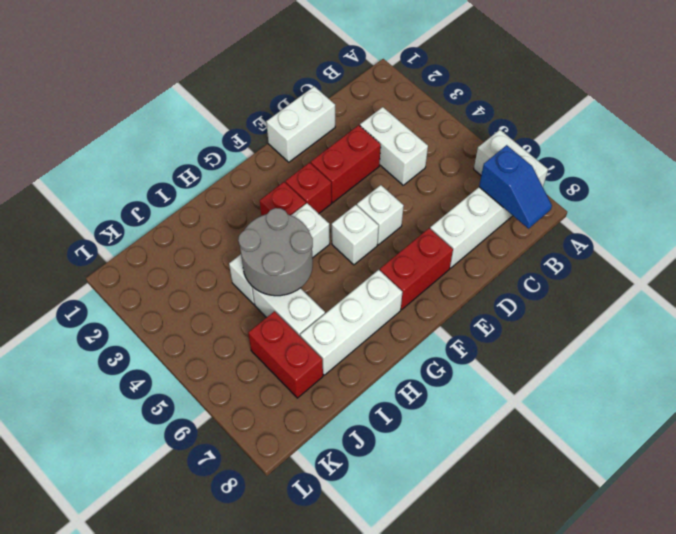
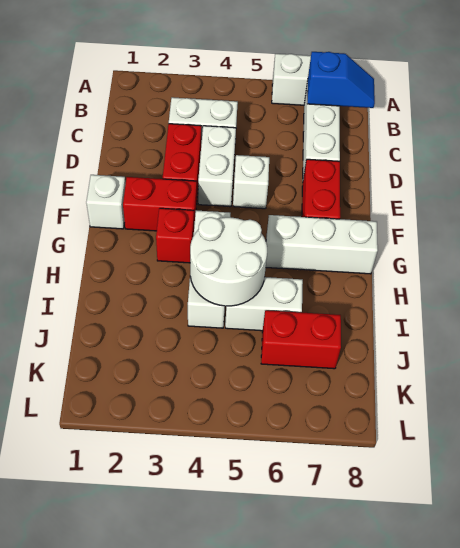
white 1x2 brick [266,86,335,162] -> white 1x2 brick moved to [198,126,236,207]
red 1x1 brick [285,163,332,214] -> red 1x2 brick [123,177,197,231]
white 1x1 brick [332,205,379,265] -> white 1x1 brick moved to [86,175,126,229]
white 1x3 brick [300,270,402,375] -> white 1x3 brick turned to [266,215,378,274]
grey 2x2 round brick [238,208,313,296] -> white 2x2 round brick [190,217,267,306]

